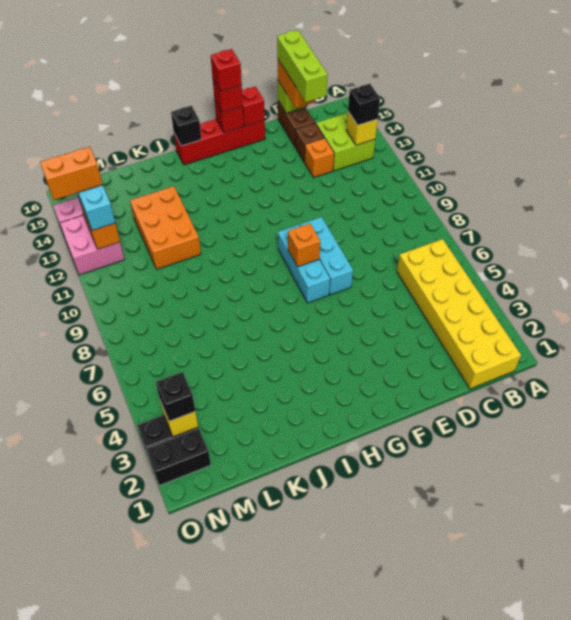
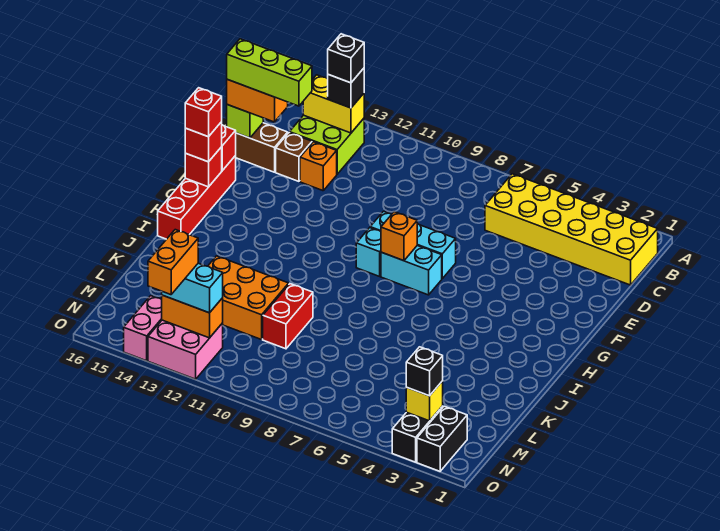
yellow 1x1 brick [346,112,378,145] -> yellow 1x2 brick [303,75,364,133]
black 1x1 brick [171,106,201,146] -> black 1x1 brick moved to [328,34,364,83]
none -> red 1x2 brick [263,284,313,349]

